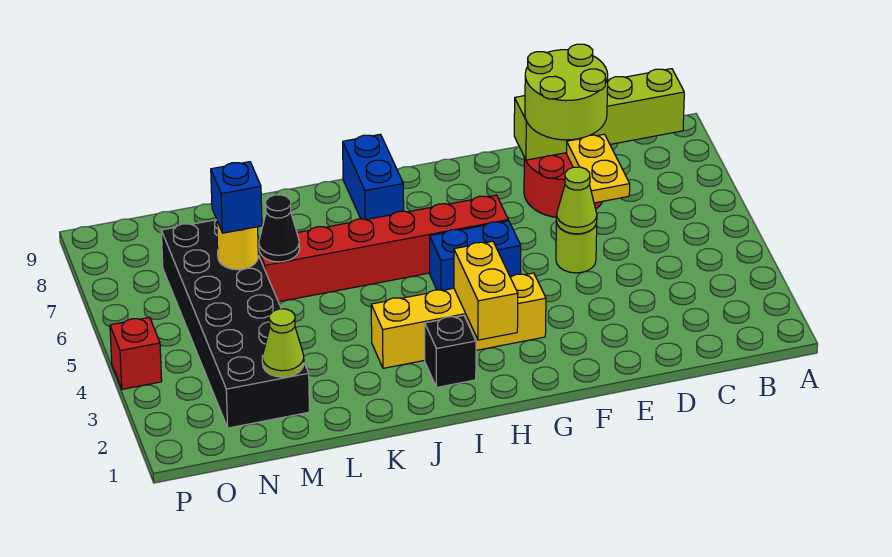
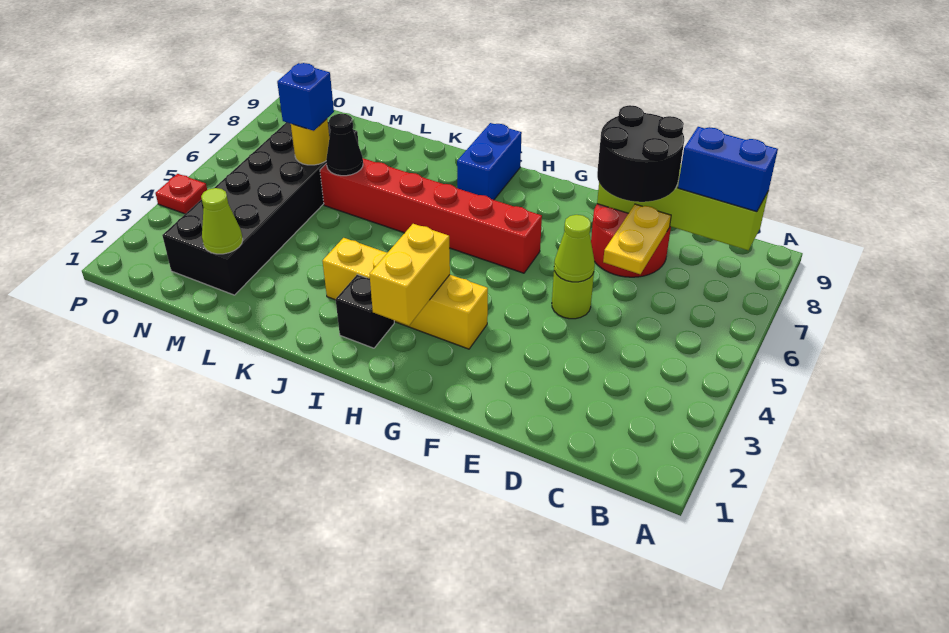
lime 2x2 round brick [525,44,608,140] -> black 2x2 round brick [597,105,684,202]
blue 1x2 brick [430,221,521,290] -> blue 1x2 brick moved to [678,127,778,212]
red 1x1 brick [110,317,162,389] -> red 1x1 plate [155,174,207,214]

